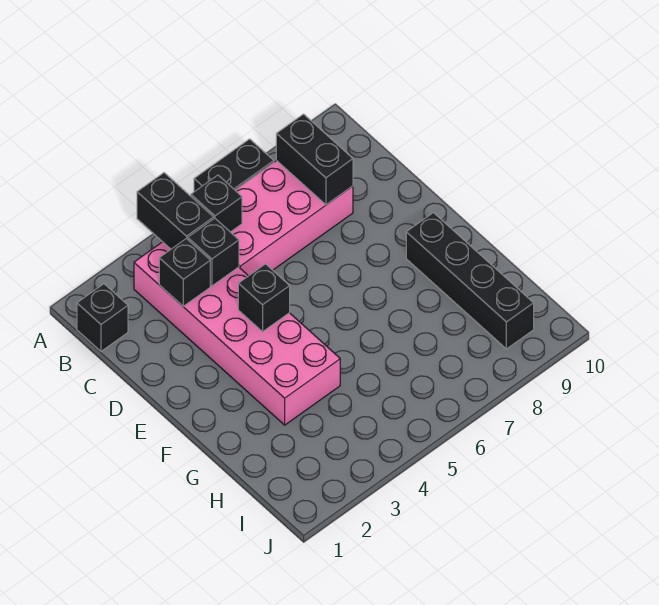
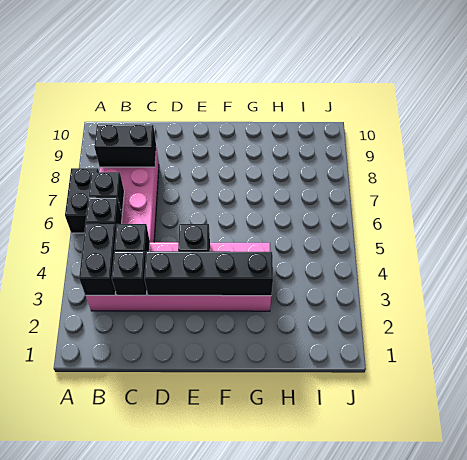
black 1x2 brick [137,173,214,249] -> black 1x2 brick turned to [79,224,116,295]
black 1x1 brick [77,284,128,351] -> black 1x1 brick moved to [89,172,124,214]
black 1x4 brick [406,213,534,349] -> black 1x4 brick moved to [144,251,273,296]

